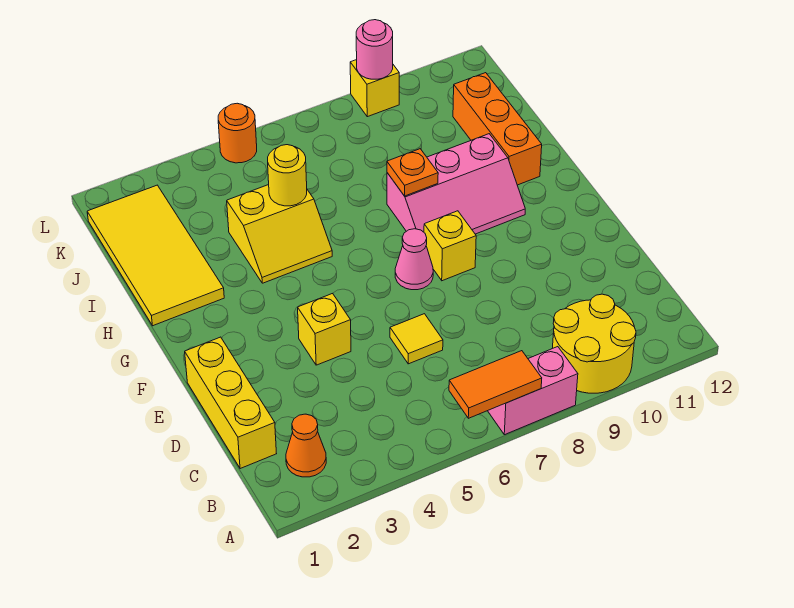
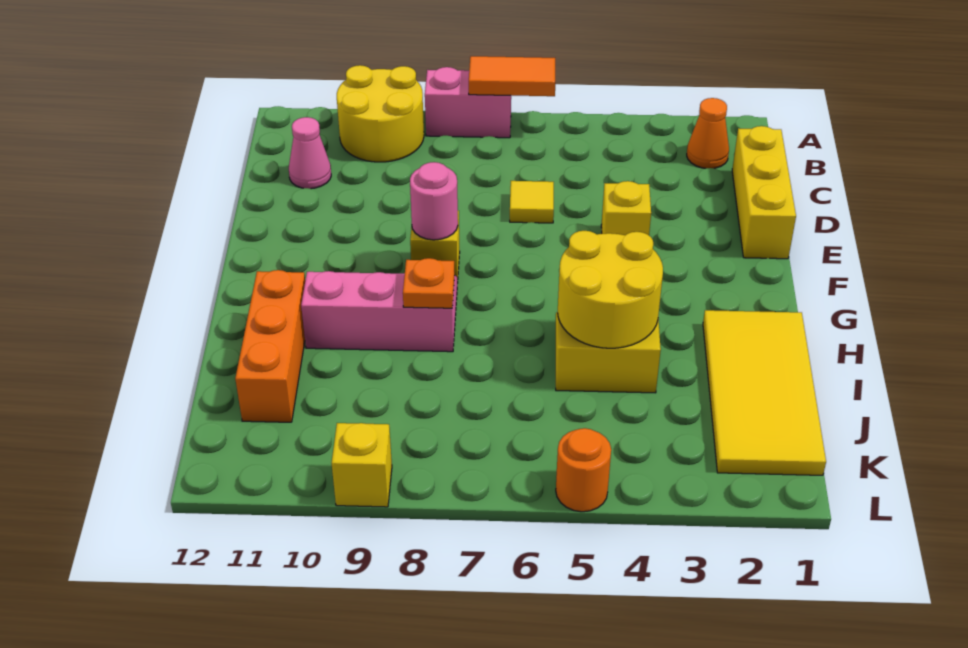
pink 1x1 cone [395,229,433,290] -> pink 1x1 cone moved to [289,117,331,189]
yellow 1x1 round brick [268,145,307,206] -> yellow 2x2 round brick [558,231,663,348]
pink 1x1 round brick [356,20,393,79] -> pink 1x1 round brick moved to [410,162,458,240]

